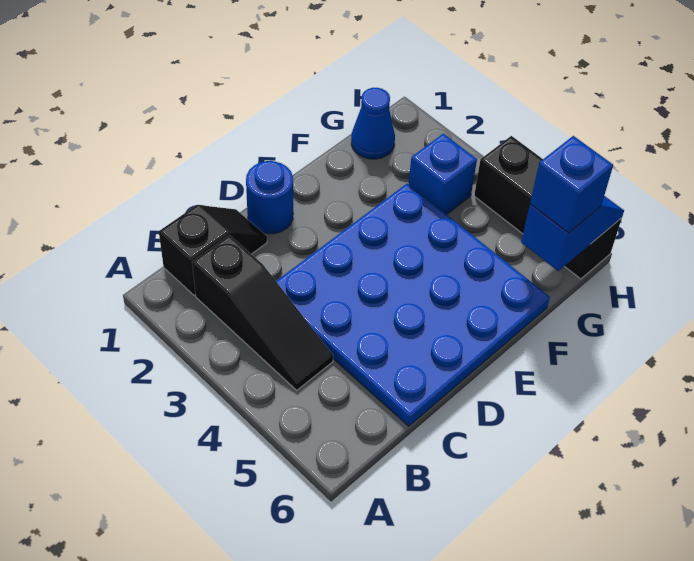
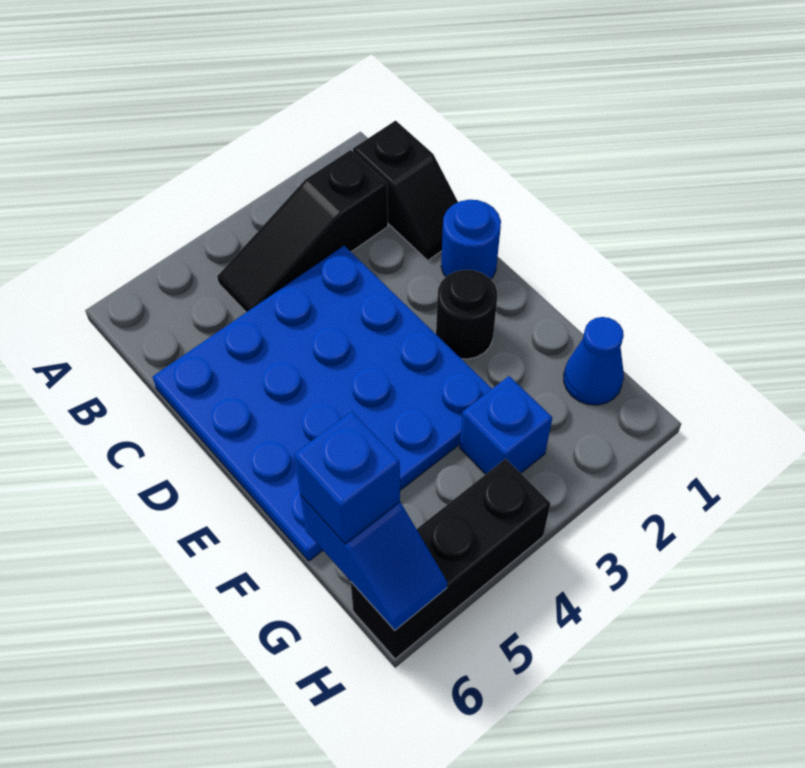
none -> black 1x1 round brick [436,270,497,359]

